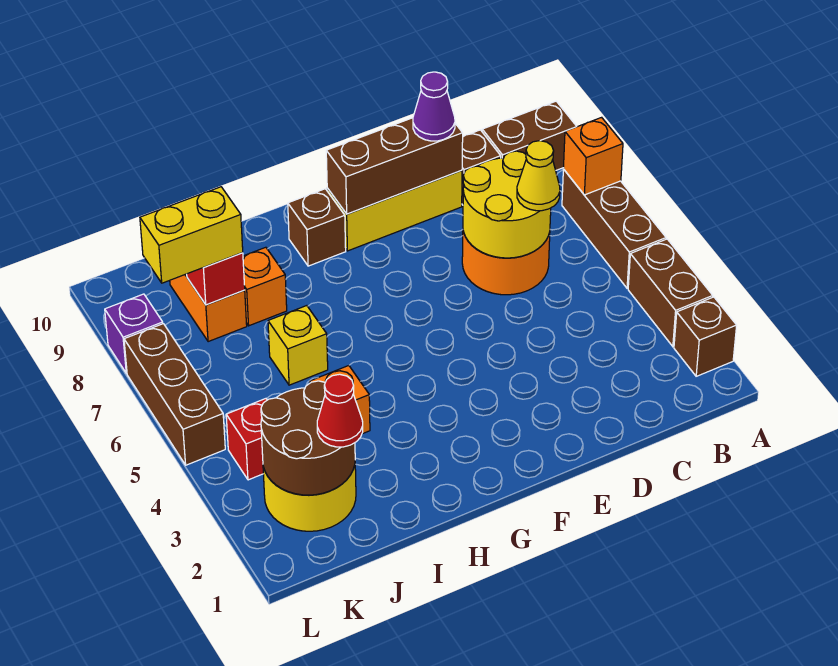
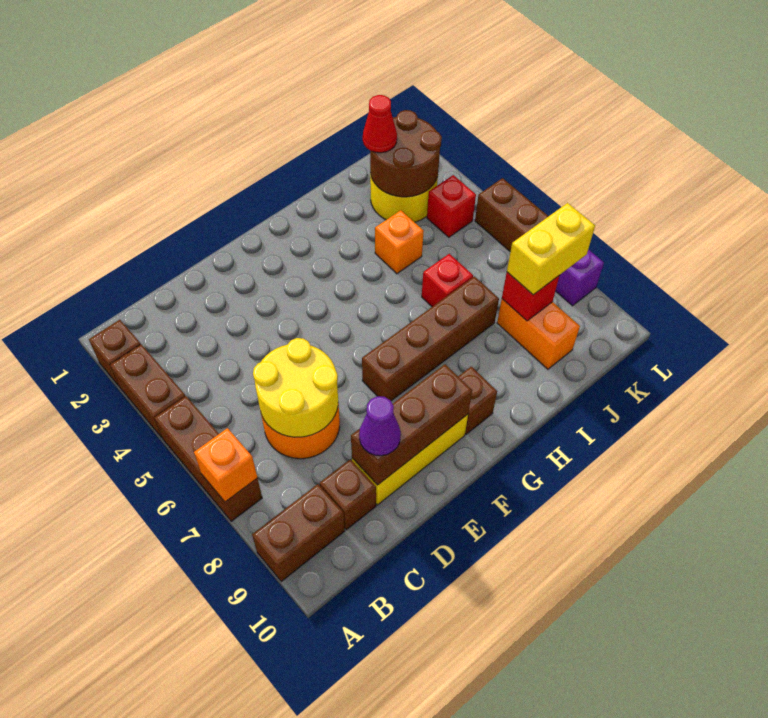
yellow 1x1 cone [517,141,560,211] -> none
none -> brown 1x4 brick [362,276,499,401]
yellow 1x1 brick [268,306,328,385] -> red 1x1 brick [422,254,473,307]
orange 1x1 brick [243,247,287,326] -> none

